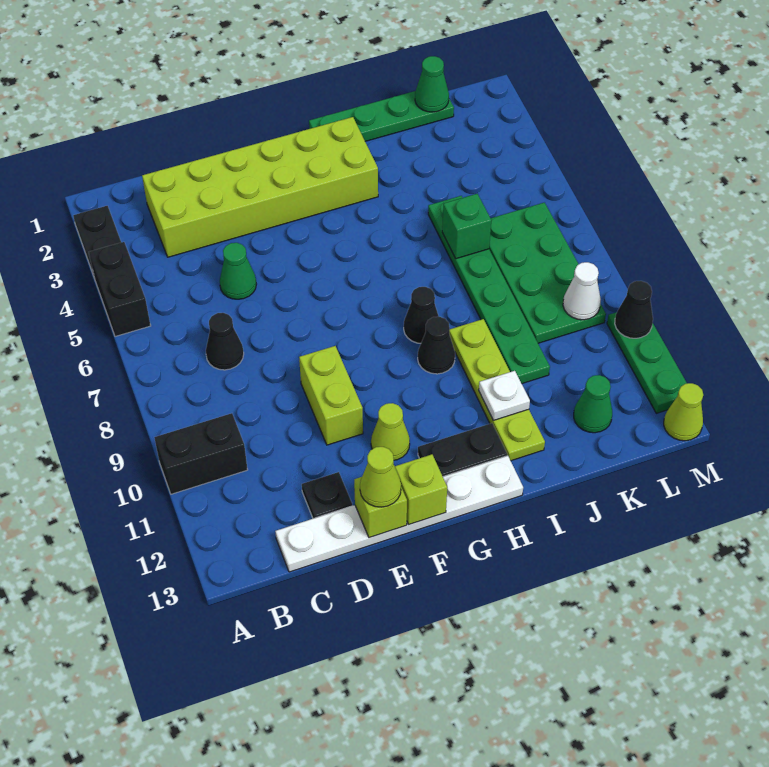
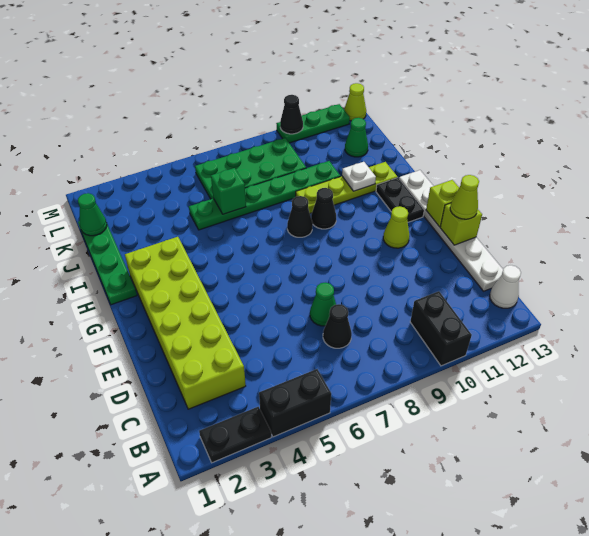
green 1x1 cone [220,243,256,299] -> green 1x1 cone moved to [310,283,336,326]
black 1x1 plate [302,472,352,518] -> none
lime 1x2 brick [299,346,363,445] -> none
white 1x1 cone [563,262,601,320] -> white 1x1 cone moved to [490,265,521,308]

